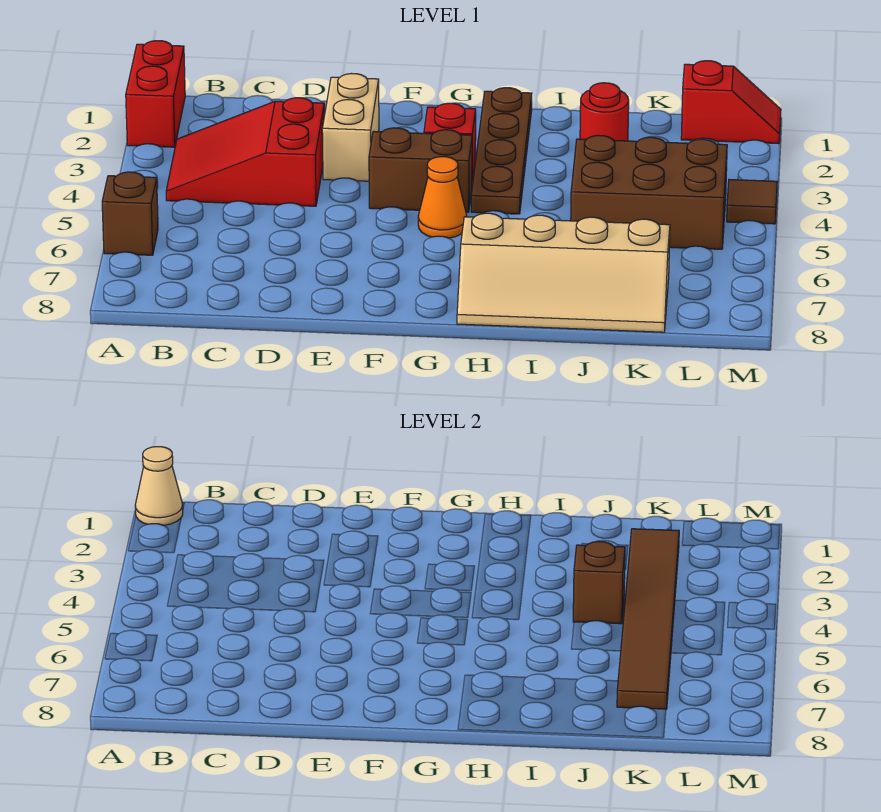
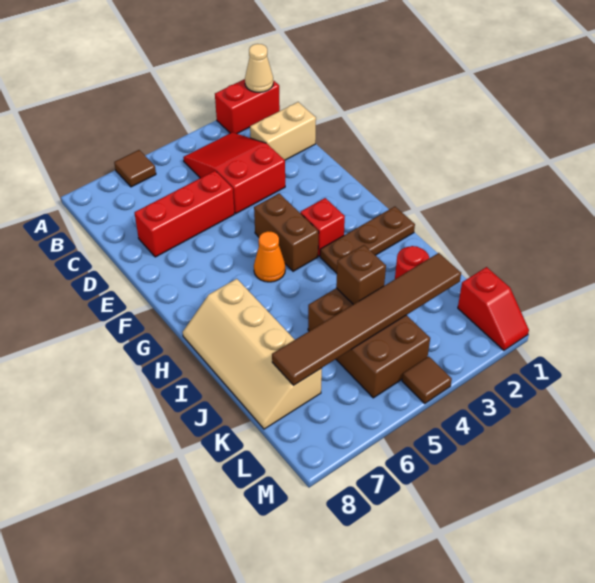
brown 1x1 brick [102,172,158,255] -> brown 1x1 tile [114,150,156,187]
none -> red 1x3 brick [135,171,234,257]
tan 1x2 brick [322,74,379,181] -> tan 1x2 brick moved to [250,102,316,160]
brown 1x4 plate [471,88,532,214] -> brown 1x3 plate [320,207,415,273]

